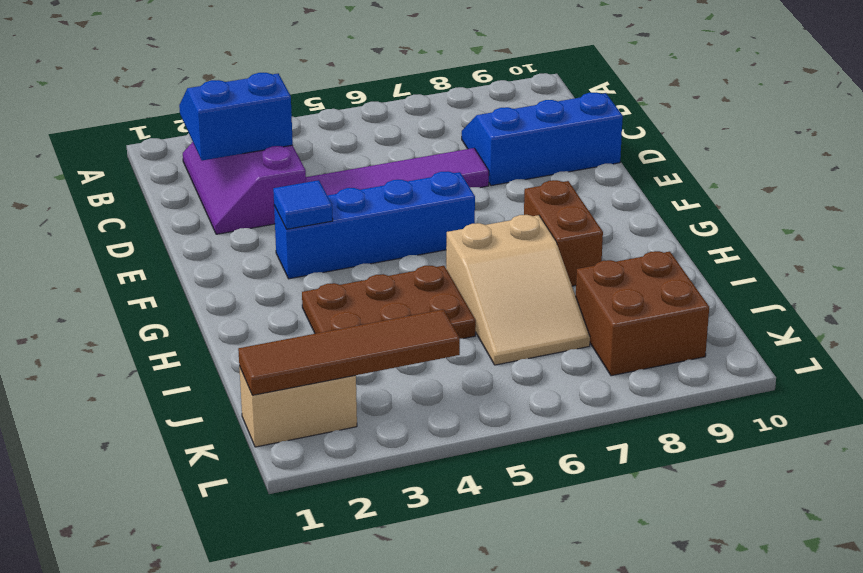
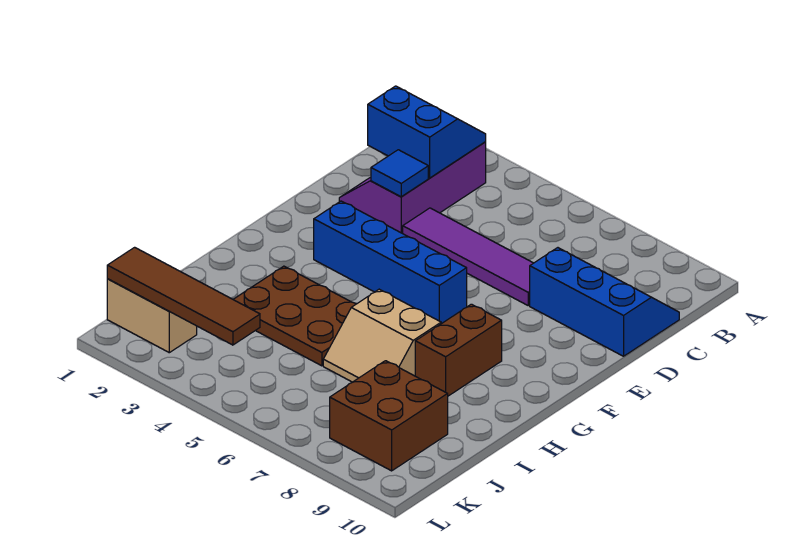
blue 1x1 tile [273,180,333,229] -> blue 1x1 tile moved to [371,150,428,197]
tan 2x3 slope [446,215,590,365] -> tan 2x2 slope [323,289,441,382]

